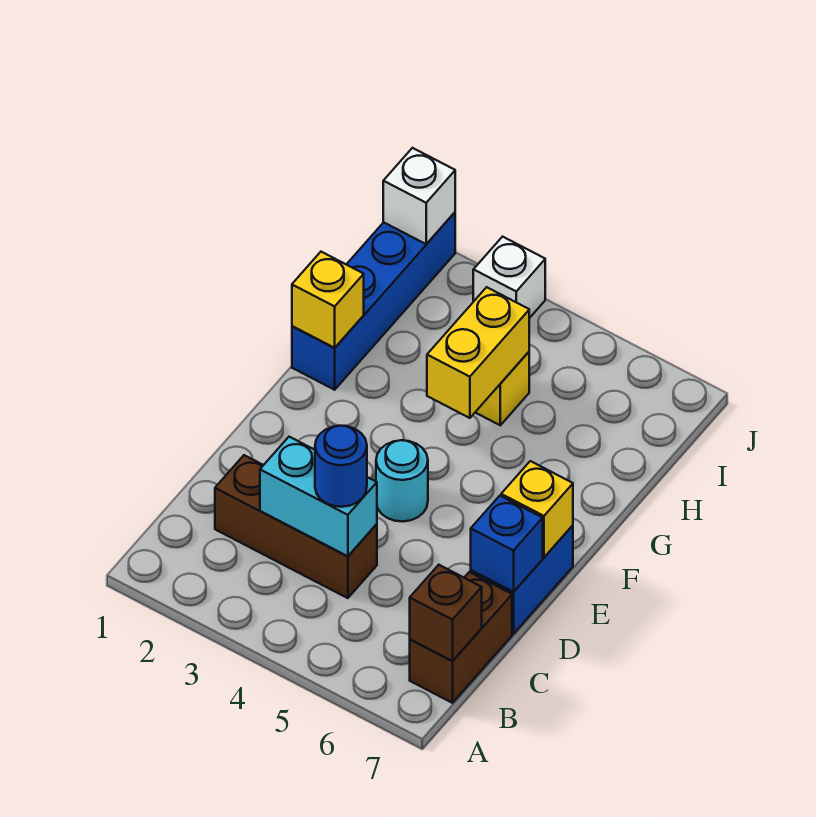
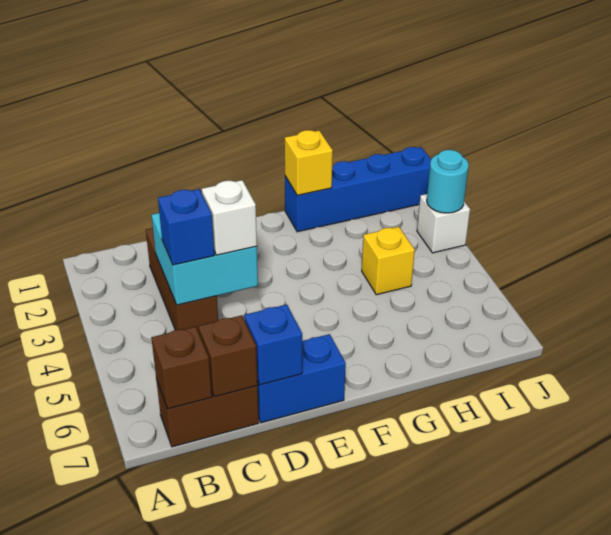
cyan 1x2 brick [260,437,377,556] -> cyan 2x2 brick [152,213,258,305]
blue 1x1 round brick [315,426,367,507] -> blue 1x1 brick [158,189,214,265]
none -> brown 1x1 brick [198,315,258,397]
cyan 1x1 round brick [376,440,428,522] -> cyan 1x1 round brick moved to [427,150,469,213]
yellow 1x1 brick [501,461,573,557] -> none
yellow 1x2 brick [427,287,529,418] -> none
white 1x1 brick [383,148,455,244] -> white 1x1 brick moved to [202,180,257,255]

